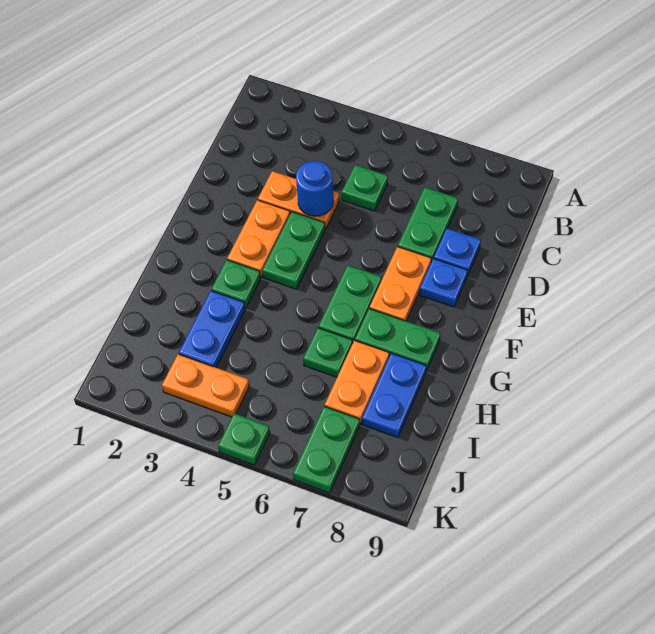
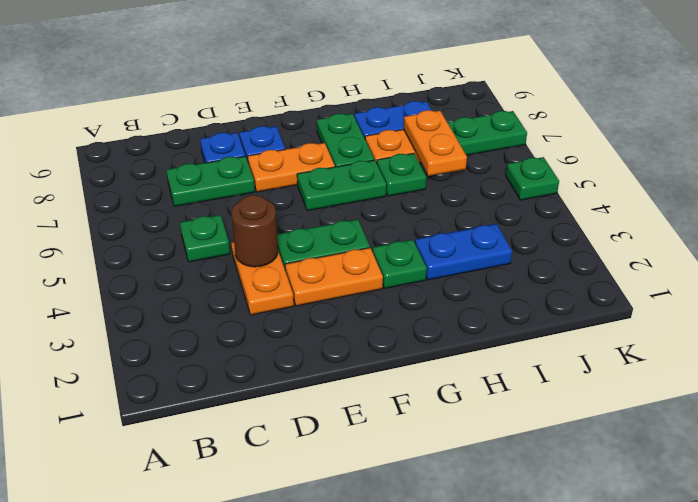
blue 1x1 round brick [296,161,334,216] -> brown 1x1 round brick [231,195,278,267]
orange 1x2 plate [162,354,249,417] -> orange 1x2 plate moved to [404,110,467,176]

